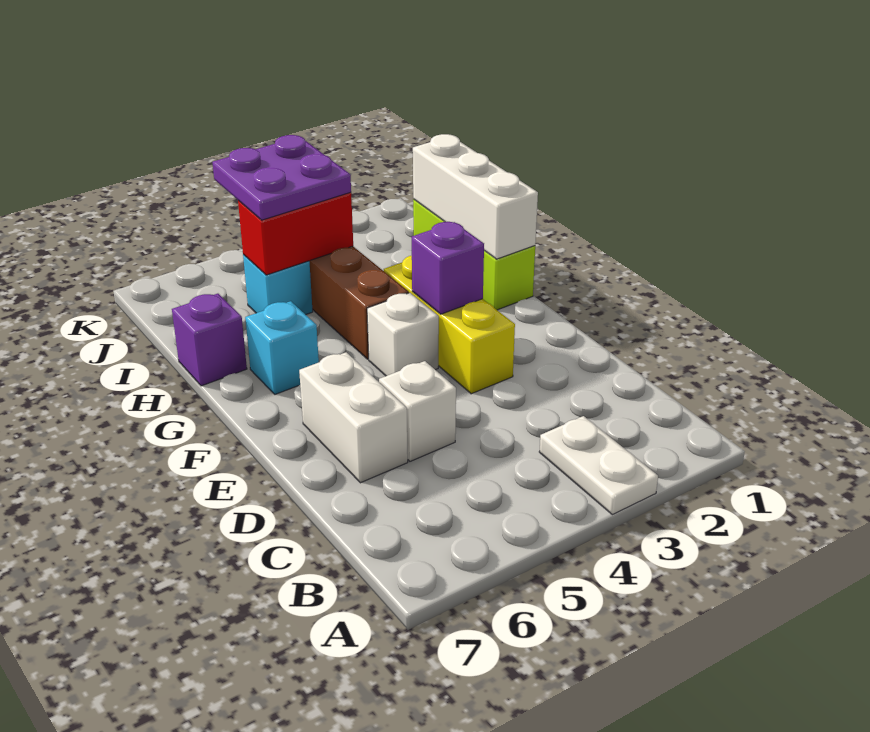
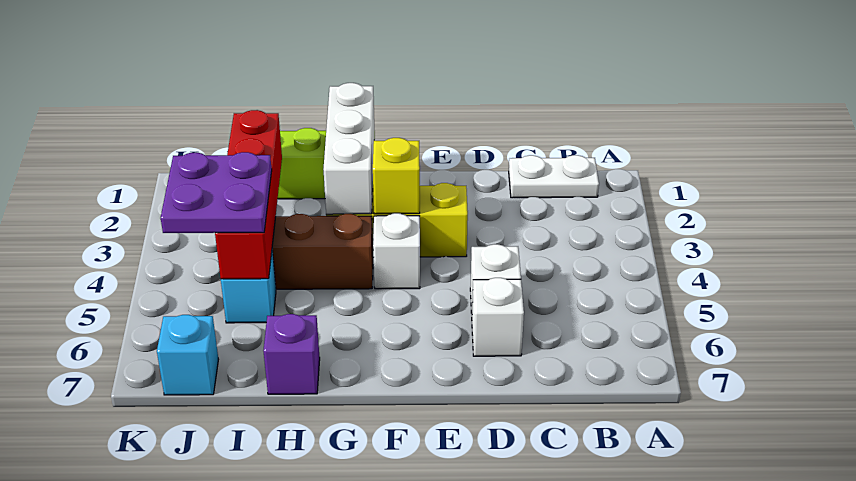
white 1x2 plate [539,416,658,515] -> white 1x2 plate moved to [509,155,599,198]
white 1x2 brick [299,352,408,483] -> white 1x1 brick [472,278,524,356]
purple 1x1 brick [412,222,484,314] -> yellow 1x1 brick [373,138,420,214]
white 1x3 brick [413,134,538,259] -> white 1x3 brick turned to [323,83,374,214]
cyan 1x1 brick [245,301,319,394] -> cyan 1x1 brick moved to [157,315,218,395]
red 1x2 brick [238,192,353,275] -> red 1x4 brick [215,110,282,279]

